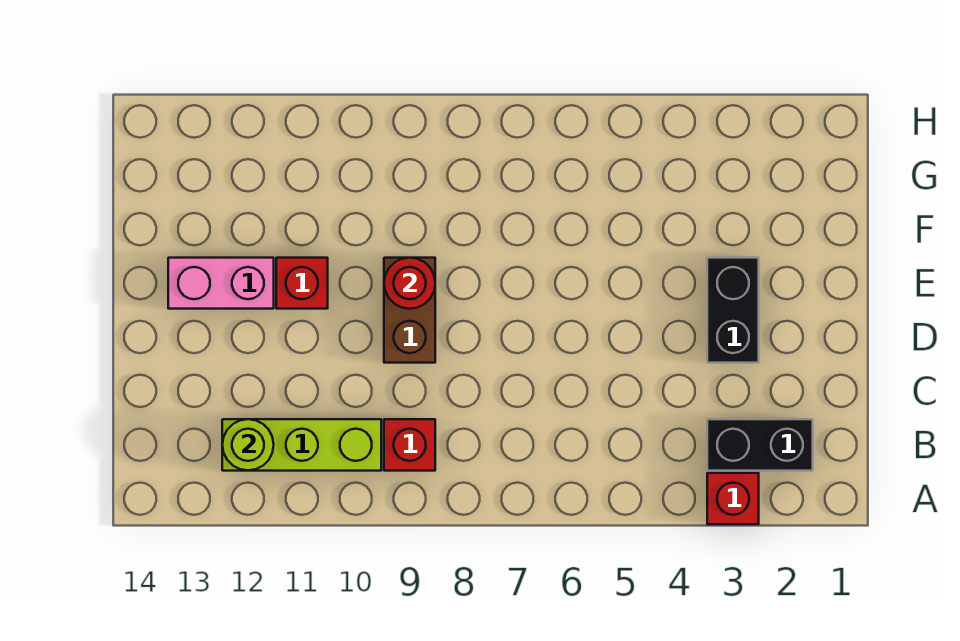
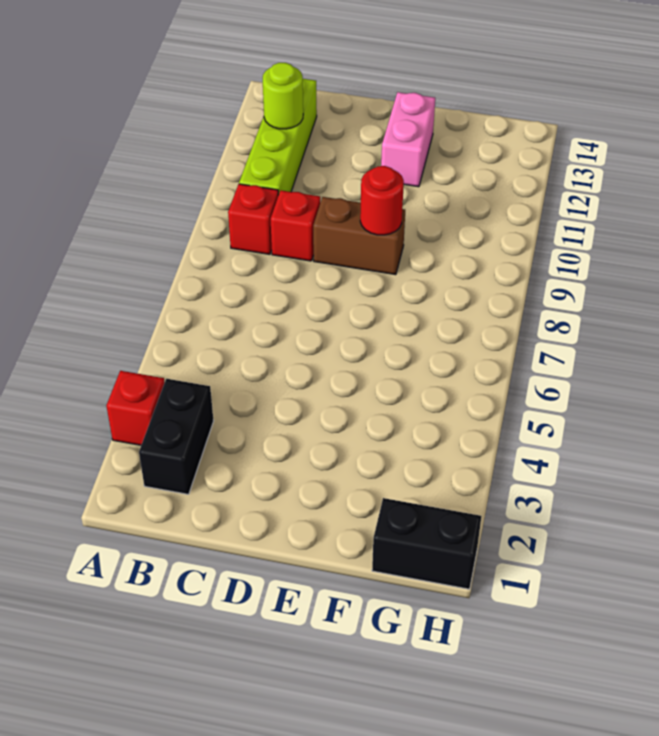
lime 1x3 brick [222,419,381,471] -> lime 1x4 brick [239,79,317,195]
black 1x2 brick [707,258,759,363] -> black 1x2 brick moved to [372,498,481,589]
red 1x1 brick [276,258,328,309] -> red 1x1 brick moved to [271,190,320,261]

